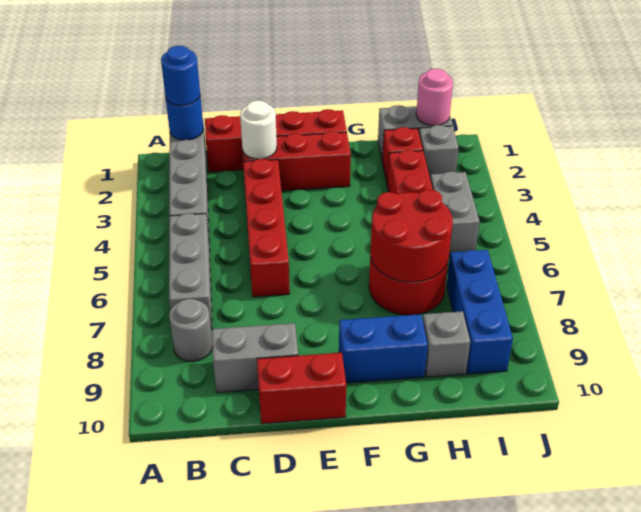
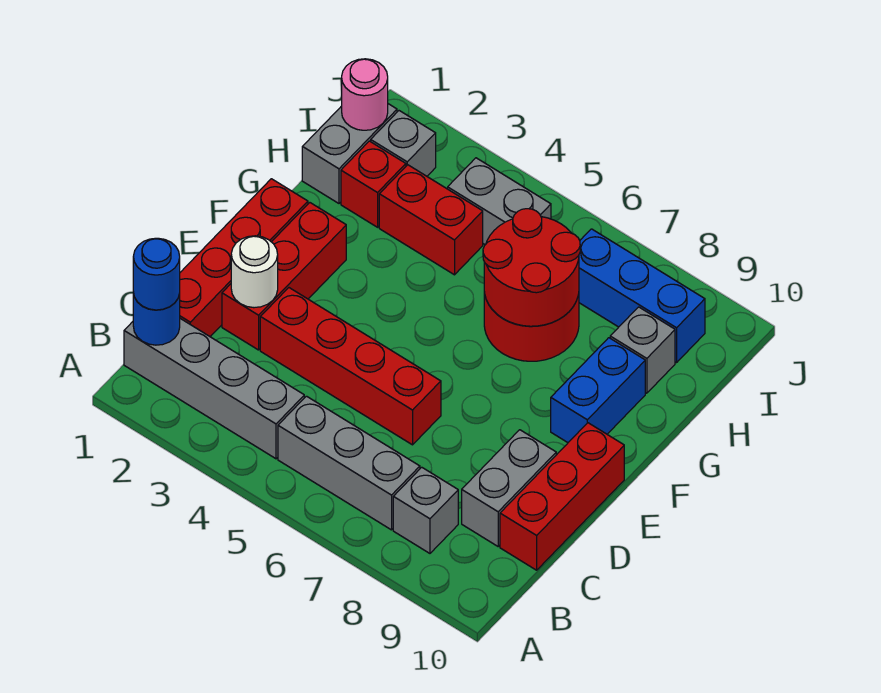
grey 1x1 round brick [169,299,213,362] -> grey 1x1 brick [393,467,458,553]
red 1x2 brick [257,353,346,424] -> red 1x3 brick [500,423,624,570]

